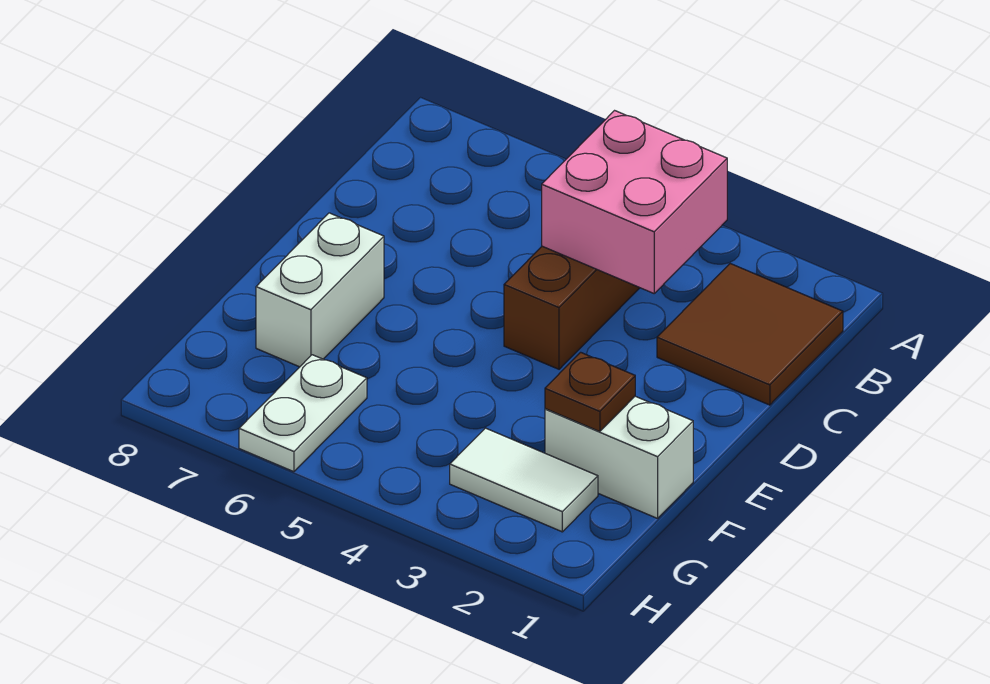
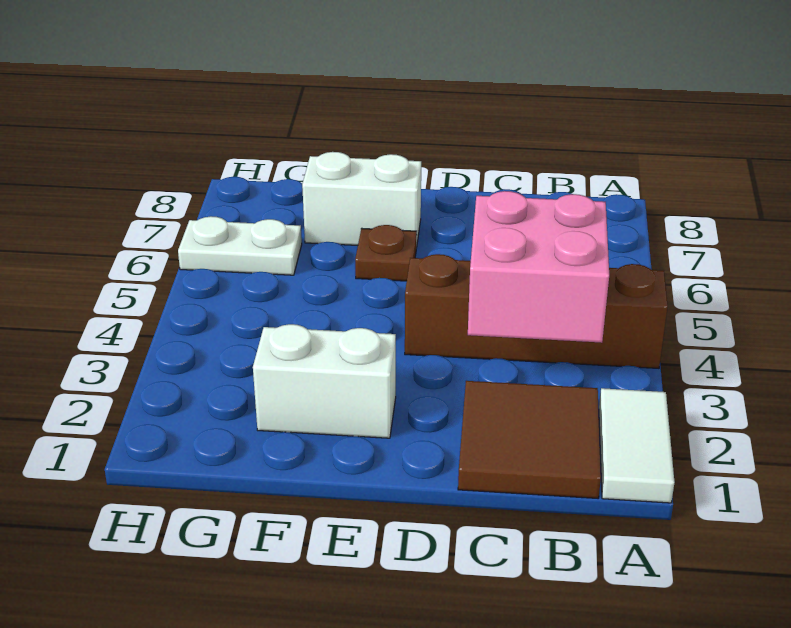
white 1x2 brick [545,396,693,518] -> white 1x2 brick turned to [253,324,396,438]
brown 1x1 plate [545,352,635,432] -> brown 1x1 plate moved to [355,225,417,281]
white 1x2 tile [450,428,598,532] -> white 1x2 tile moved to [599,388,674,503]

